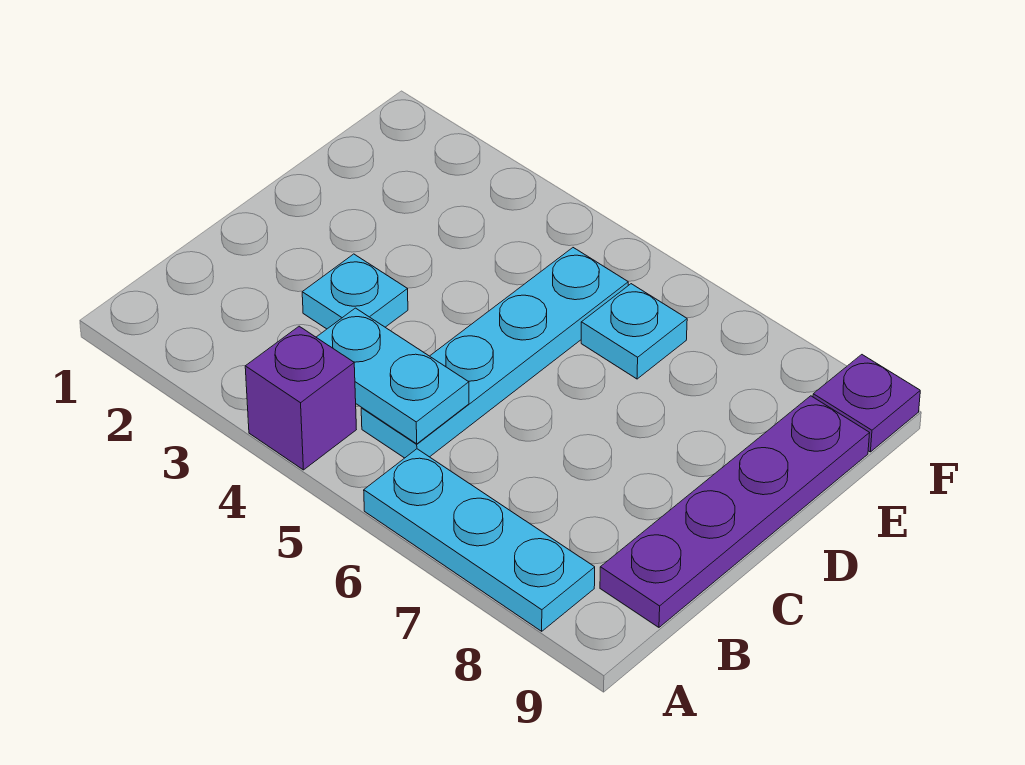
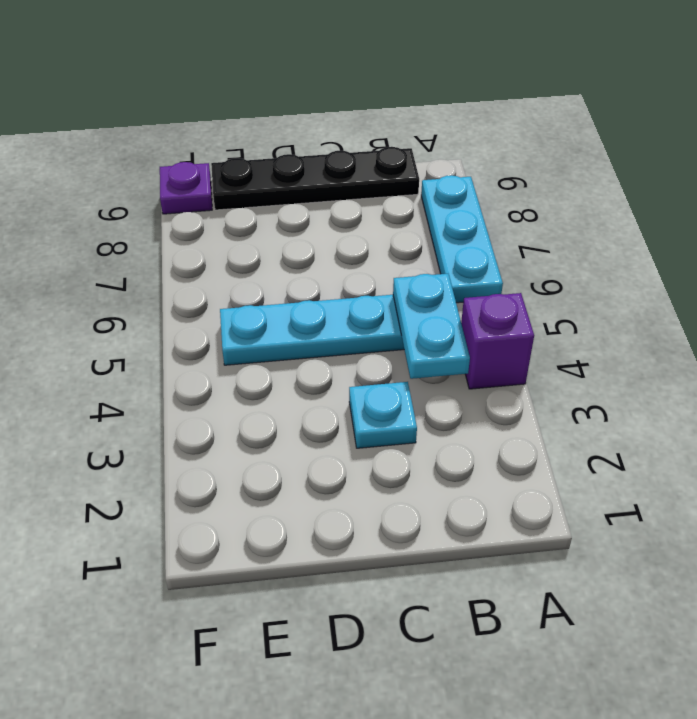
purple 1x4 plate [600,396,870,627] -> black 1x4 plate [211,147,419,210]
cyan 1x1 plate [581,284,687,379] -> none

